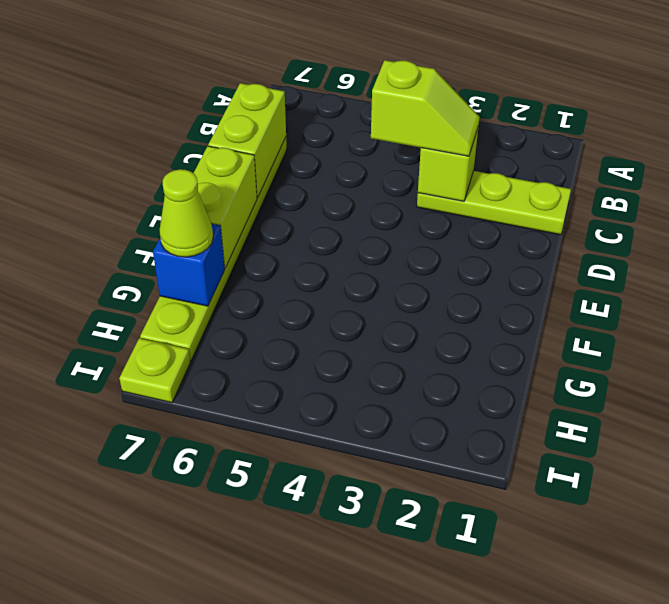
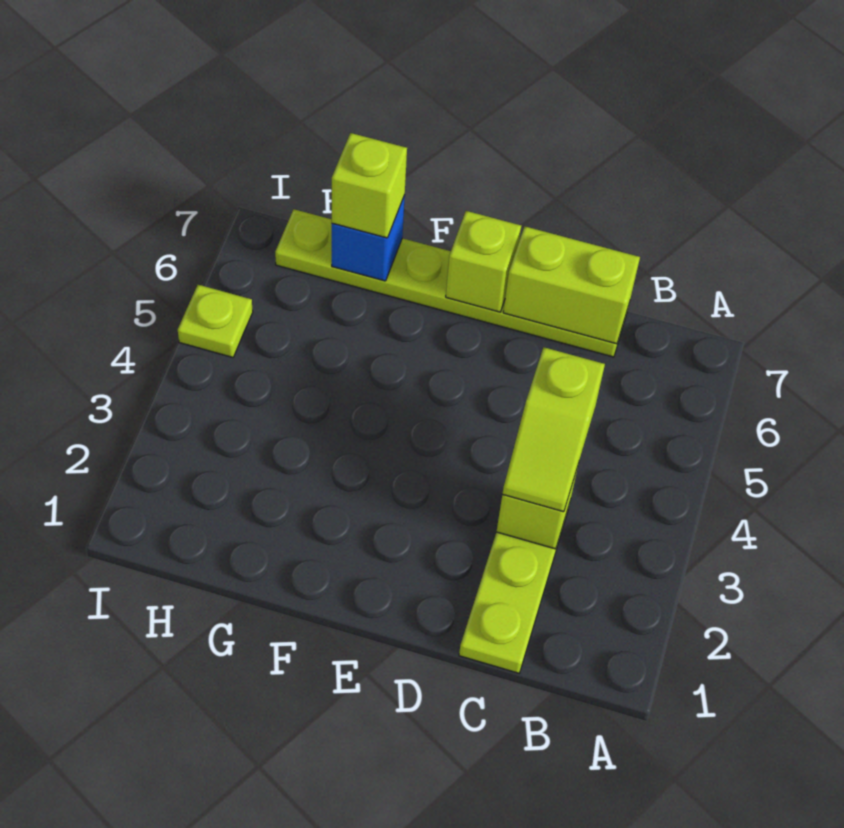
lime 1x2 brick [194,146,257,268] -> lime 1x1 brick [446,211,521,312]
lime 1x1 cone [159,169,213,257] -> lime 1x1 brick [332,133,407,238]
lime 1x1 plate [119,338,191,403] -> lime 1x1 plate moved to [178,285,253,357]

